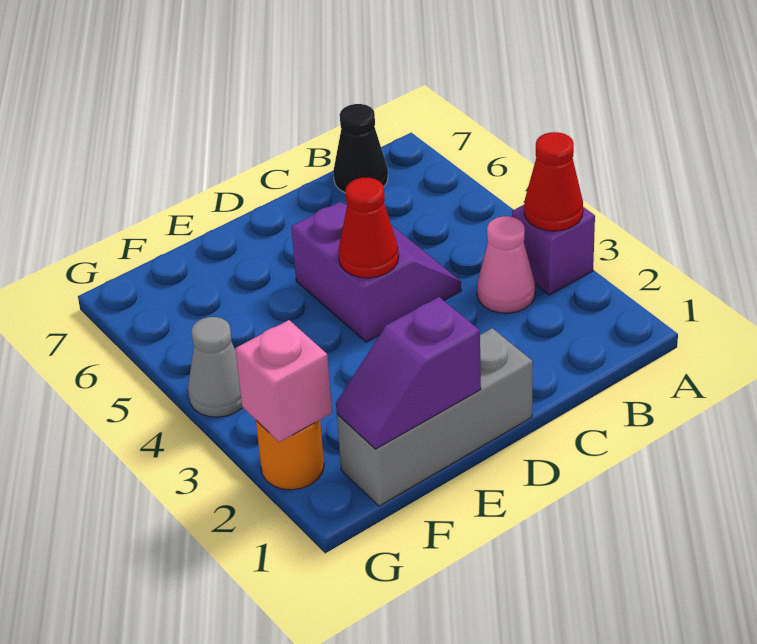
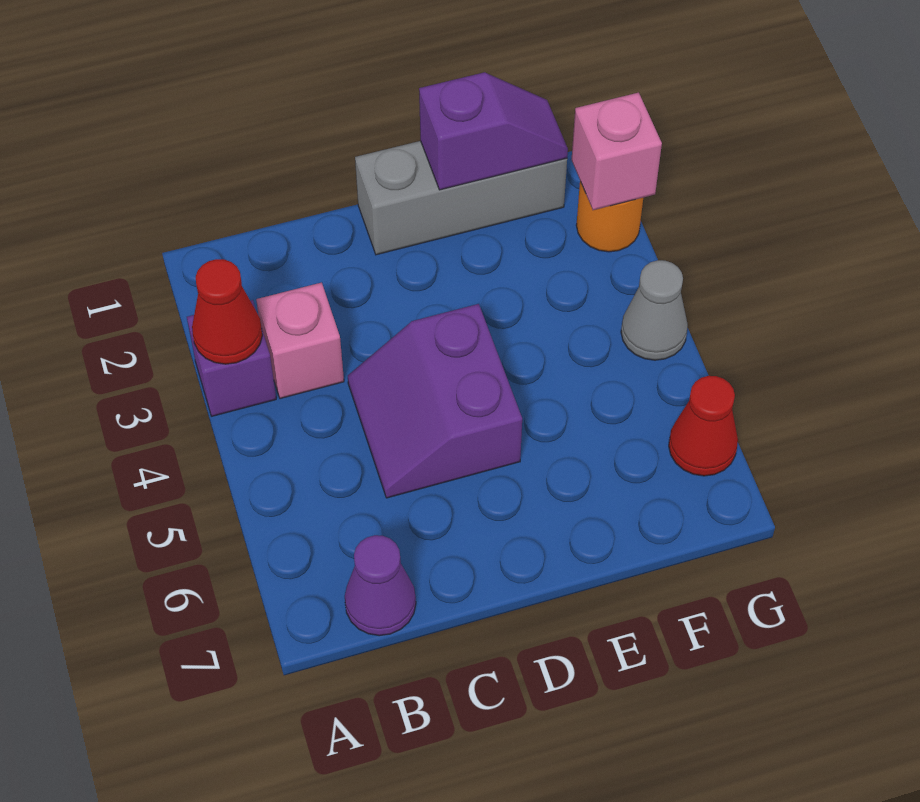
pink 1x1 cone [477,216,535,313] -> pink 1x1 brick [256,283,344,399]
black 1x1 cone [333,104,388,193] -> purple 1x1 cone [345,535,416,636]
red 1x1 cone [338,178,399,278] -> red 1x1 cone moved to [669,376,738,476]

